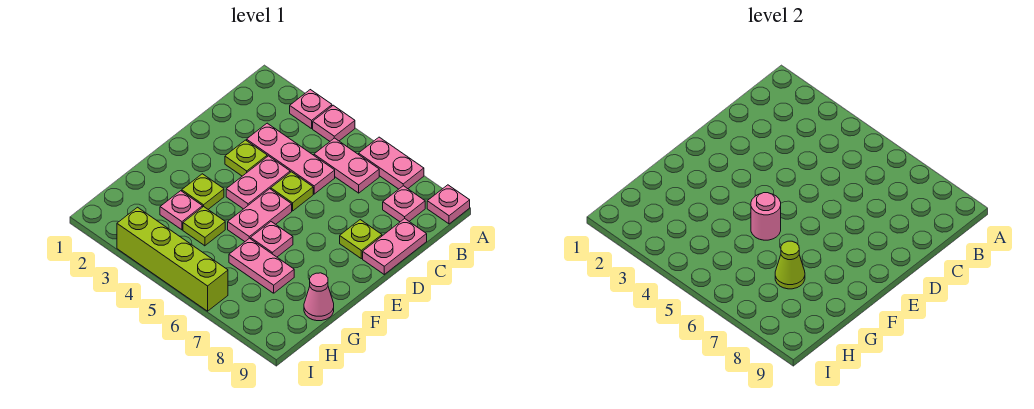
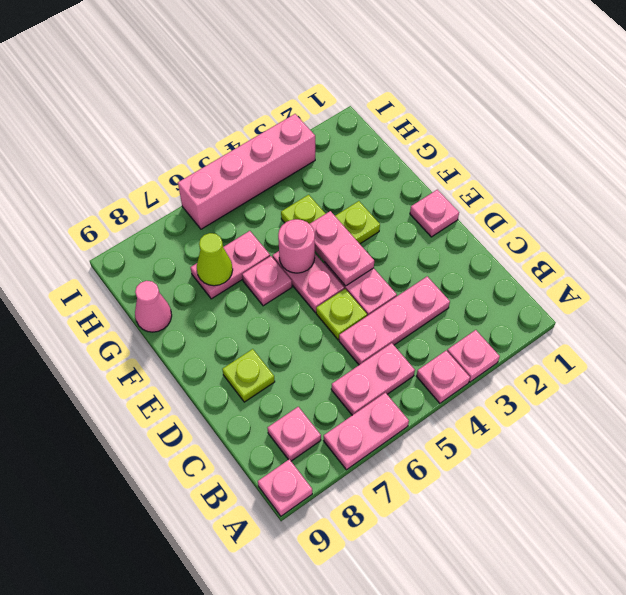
pink 1x2 plate [363,219,427,274] -> pink 1x2 plate moved to [310,211,374,286]
lime 1x1 plate [225,140,267,176] -> none
pink 1x1 plate [160,191,203,230] -> pink 1x1 plate moved to [410,190,459,237]
lime 1x4 brick [117,207,228,311] -> pink 1x4 brick [178,114,315,229]

